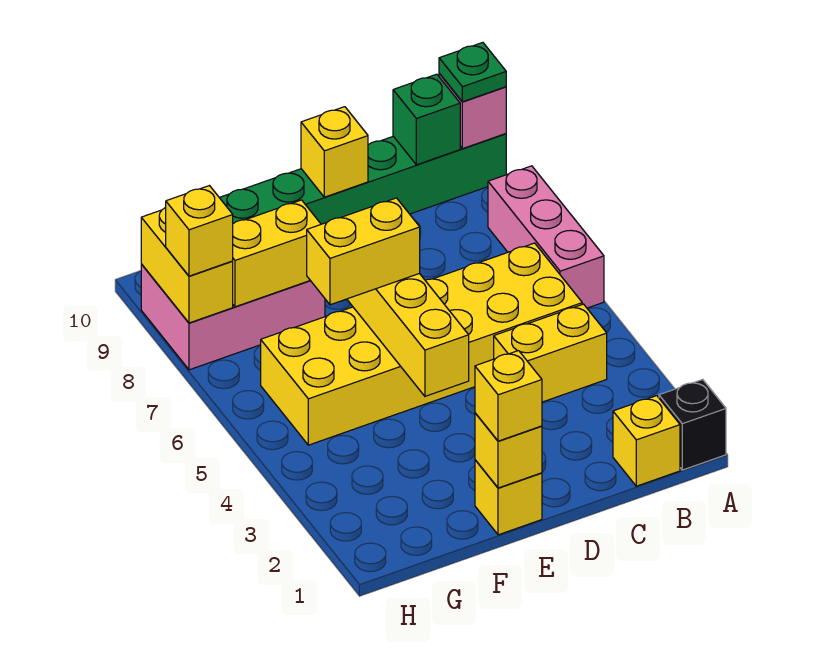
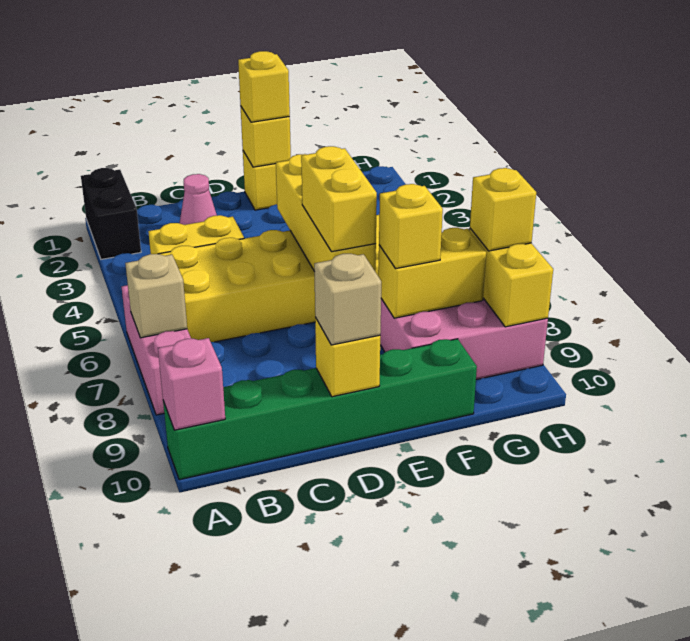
black 1x1 brick [659,380,726,470] -> black 1x2 brick [81,168,141,259]
none -> tan 1x1 brick [125,254,187,338]
green 1x1 plate [439,43,506,102] -> none
yellow 1x1 brick [613,396,680,486] -> yellow 1x1 brick moved to [379,184,443,269]
green 1x1 brick [393,74,460,165] -> none
none -> pink 1x1 cone [180,174,217,225]
none -> tan 1x1 brick [314,254,381,345]
yellow 1x2 brick [307,198,420,305] -> yellow 1x2 brick turned to [301,146,377,252]

